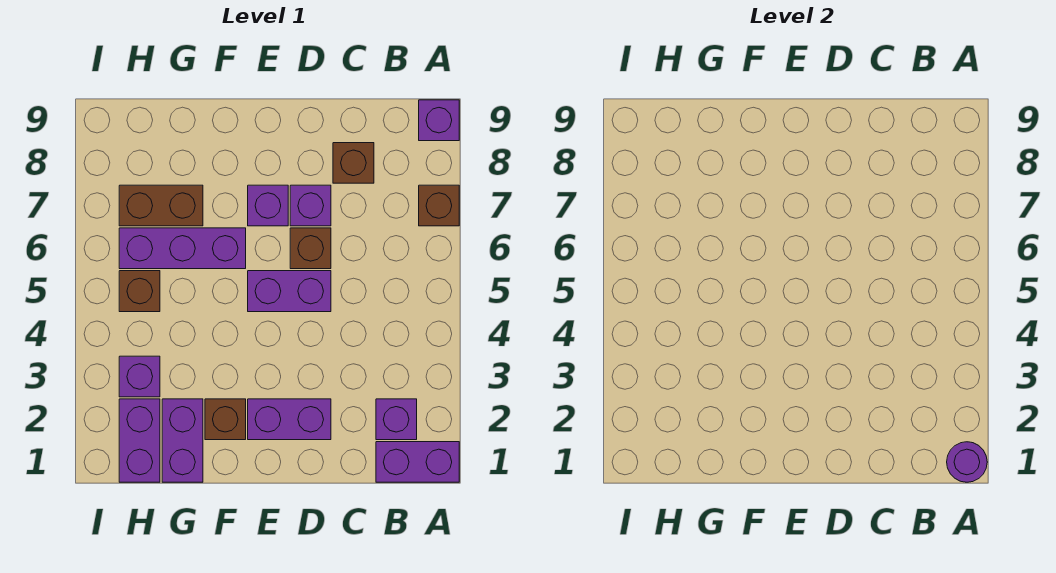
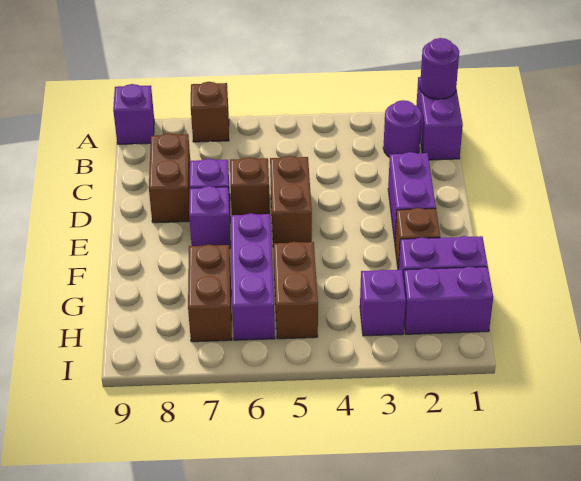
purple 1x1 brick [376,399,417,440] -> purple 1x1 round brick [383,100,422,157]
brown 1x1 brick [333,143,374,183] -> brown 1x2 brick [149,133,190,223]
purple 1x2 brick [248,271,331,312] -> brown 1x2 brick [270,156,312,247]
brown 1x1 brick [119,271,160,312] -> brown 1x2 brick [274,242,318,339]

